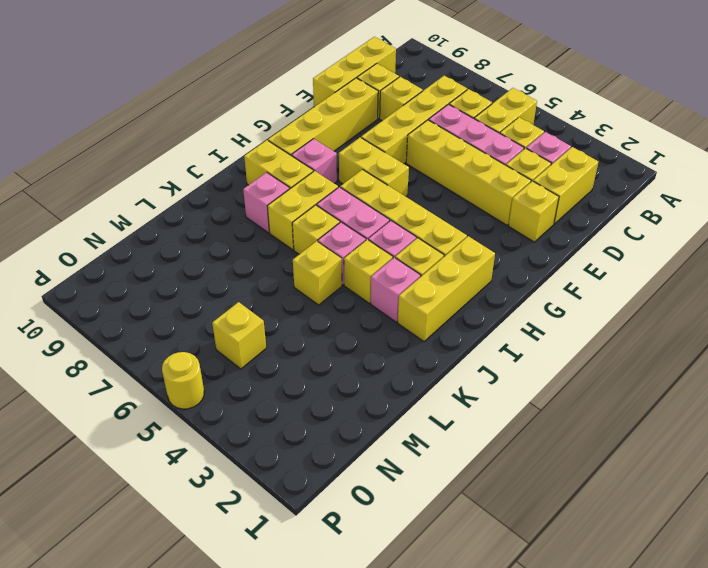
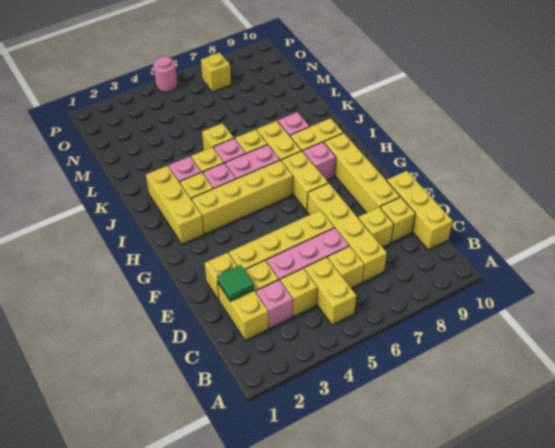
none -> green 1x1 tile [217,265,254,301]
yellow 1x2 brick [339,137,409,197] -> yellow 1x2 brick turned to [282,151,328,211]
yellow 1x1 brick [212,302,266,369] -> yellow 1x1 brick moved to [201,53,231,92]
yellow 1x1 round brick [162,352,204,409] -> pink 1x1 round brick [153,56,177,92]

